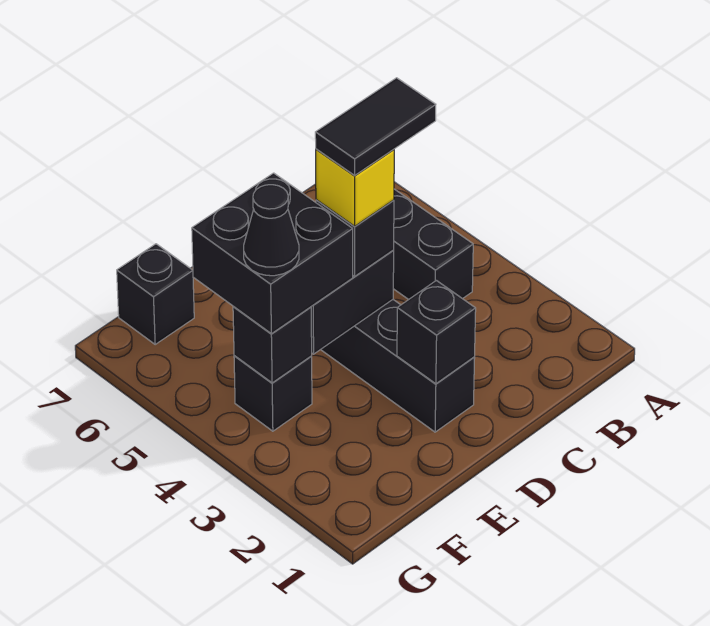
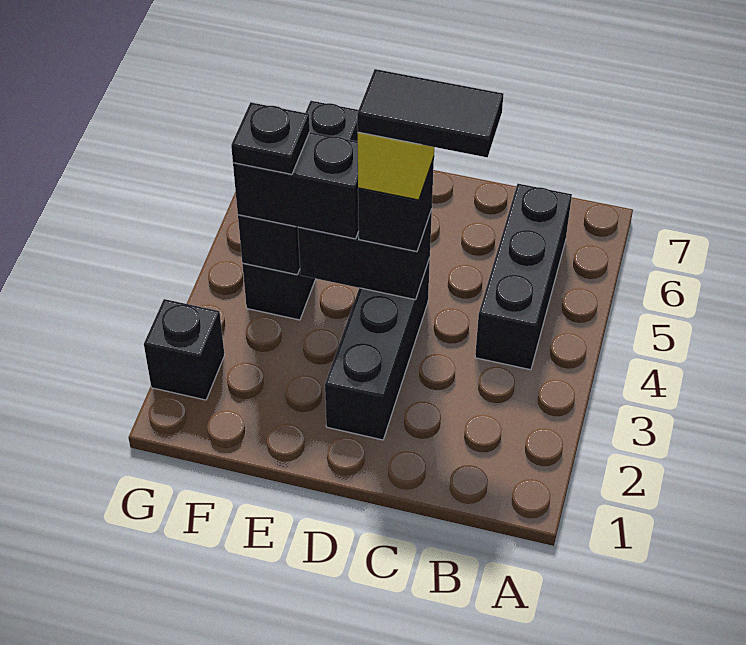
black 1x1 brick [397,281,476,384] -> black 1x1 brick moved to [144,299,225,400]
black 2x2 brick [192,173,353,334] -> black 1x2 brick [233,132,359,239]
black 1x1 cone [244,185,299,276] -> black 1x1 plate [231,102,310,174]

